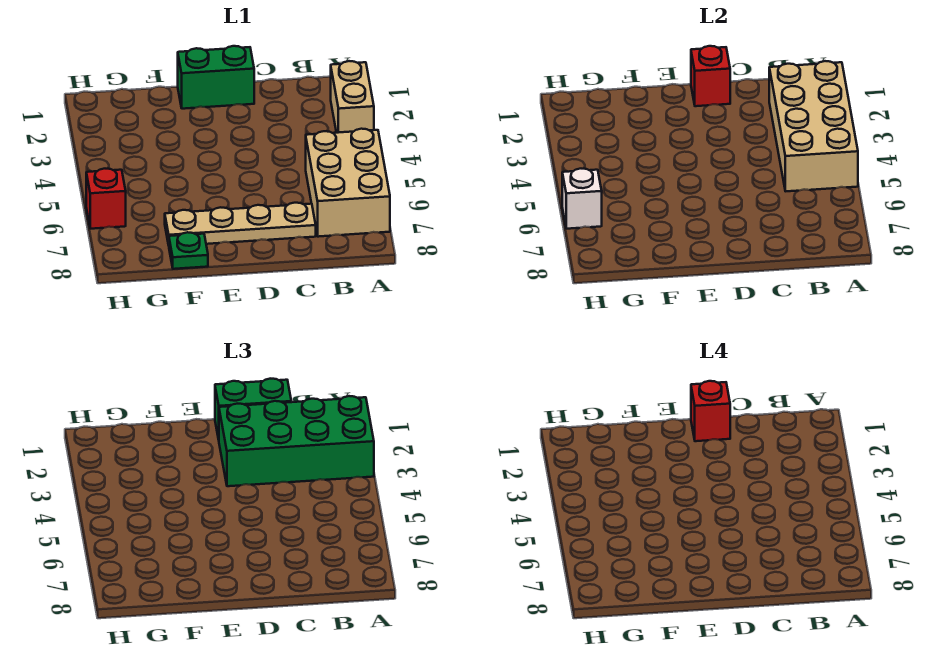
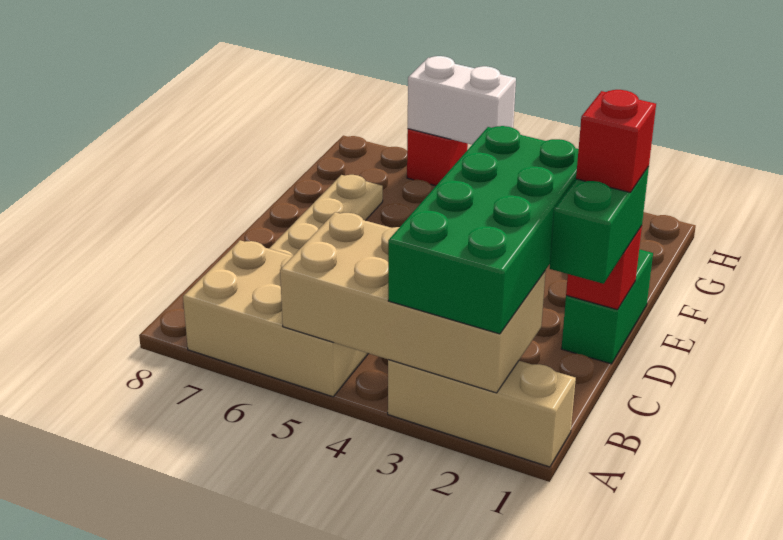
tan 1x2 brick [331,61,374,133] -> tan 1x3 brick [388,360,576,467]
green 1x1 plate [169,232,208,269] -> none
white 1x1 brick [562,169,602,229] -> white 1x2 brick [408,56,516,144]

